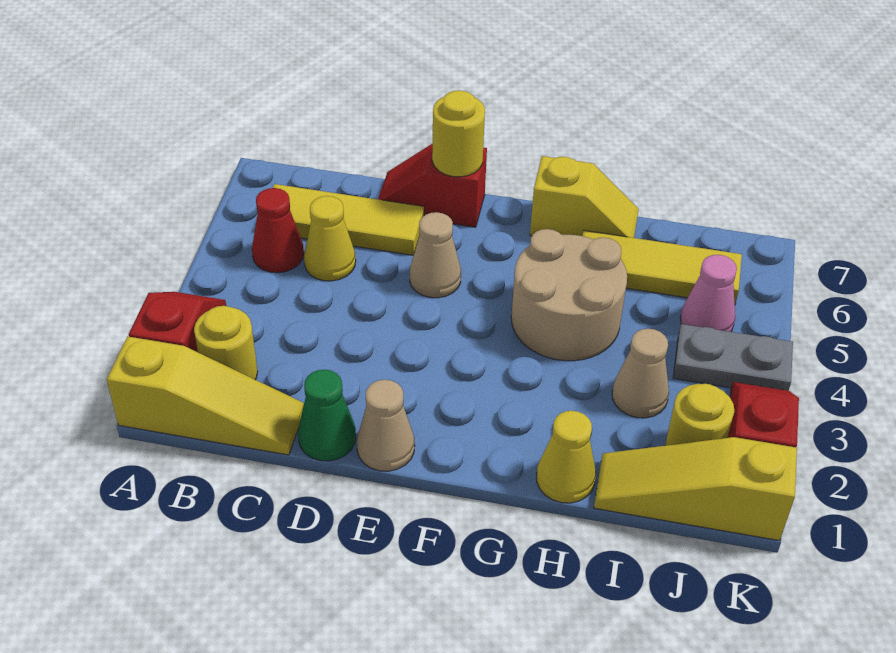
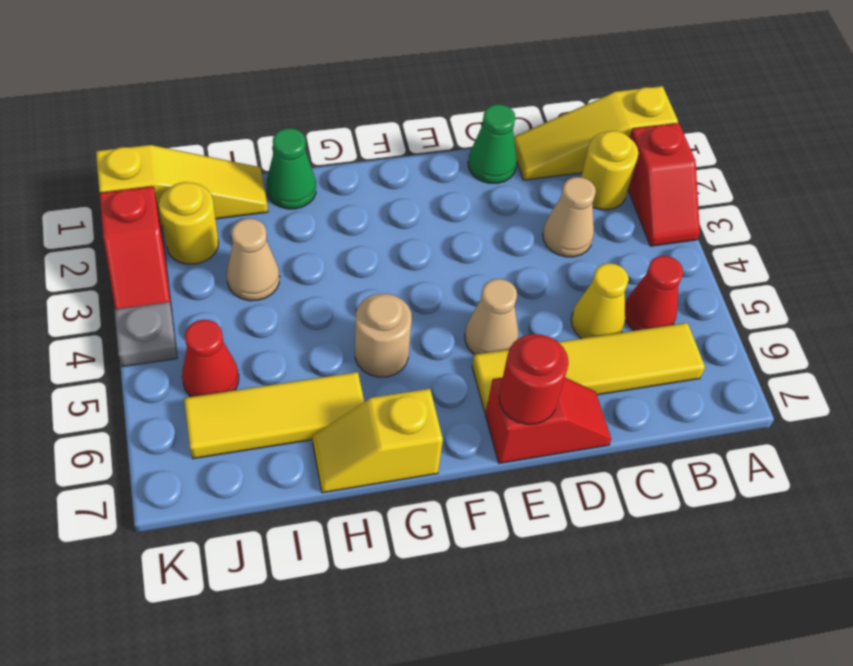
yellow 1x3 tile [273,184,424,255] -> yellow 1x4 tile [472,323,705,413]
tan 1x1 cone [357,380,415,471] -> tan 1x1 cone moved to [543,177,596,257]
yellow 1x1 round brick [432,90,485,177] -> red 1x1 round brick [499,334,569,424]
tan 2x2 round brick [511,229,627,361] -> tan 1x1 round brick [355,294,412,377]
yellow 1x1 cone [537,411,596,503] -> green 1x1 cone [267,128,316,209]
grey 1x2 plate [673,324,793,391] -> grey 1x1 plate [115,302,177,367]
pink 1x1 cone [680,255,737,332] -> red 1x1 cone [182,320,239,397]

